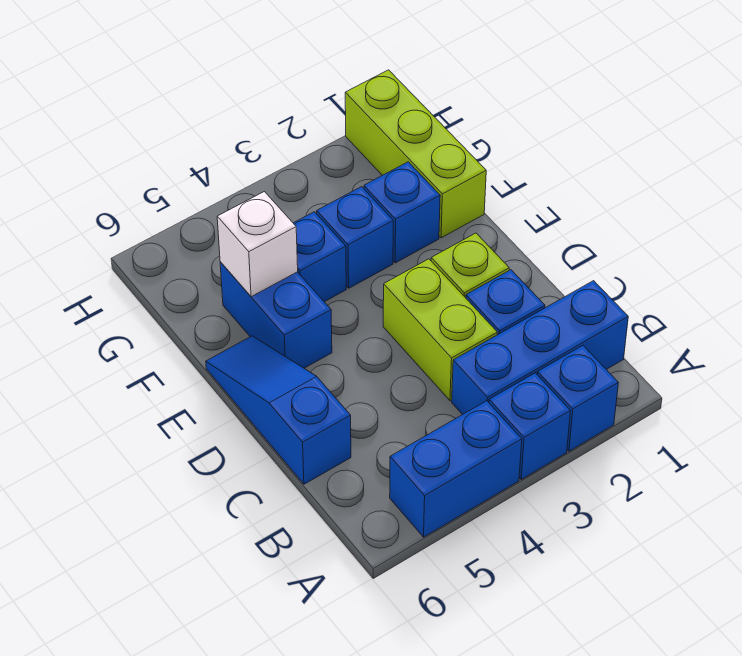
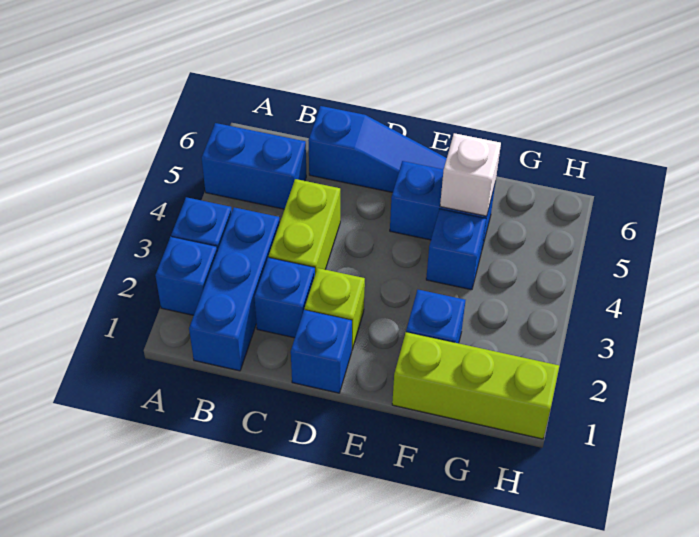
blue 1x2 brick [390,401,522,537] -> blue 1x2 brick turned to [202,123,306,209]
lime 1x2 brick [383,259,497,401] -> lime 1x2 brick turned to [269,179,340,274]
blue 1x1 brick [317,187,393,288] -> blue 1x1 brick moved to [291,310,352,393]

